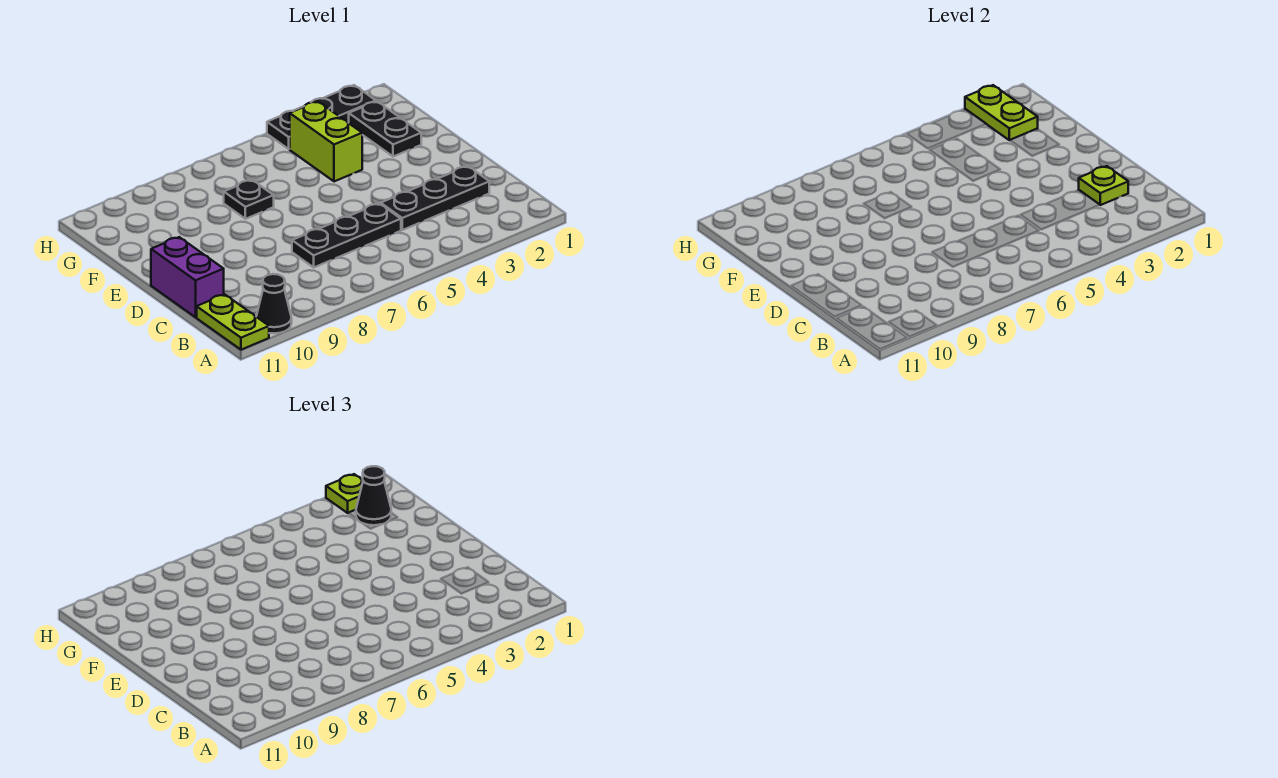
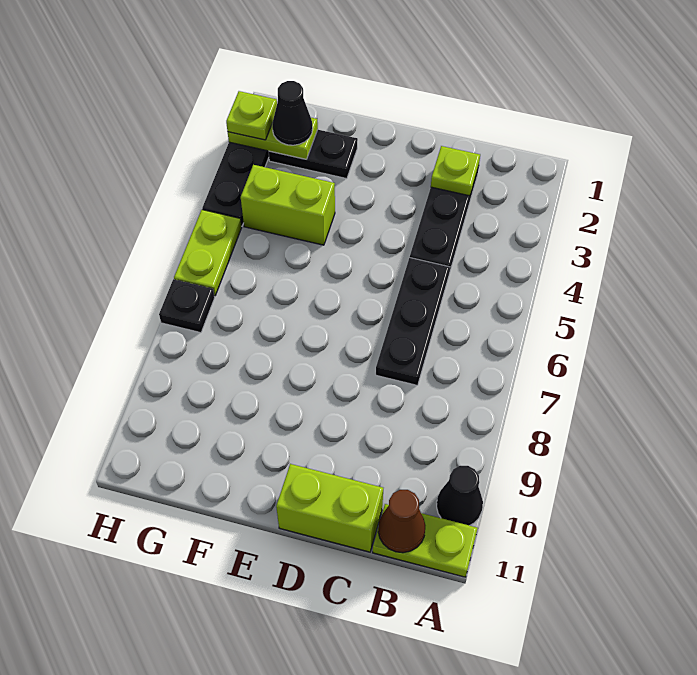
none -> brown 1x1 cone [378,490,425,553]
purple 1x2 brick [151,237,224,317] -> lime 1x2 brick [276,464,383,552]
black 1x1 plate [224,180,274,219] -> black 1x1 plate moved to [159,279,215,333]
none -> lime 1x2 plate [174,210,242,296]

